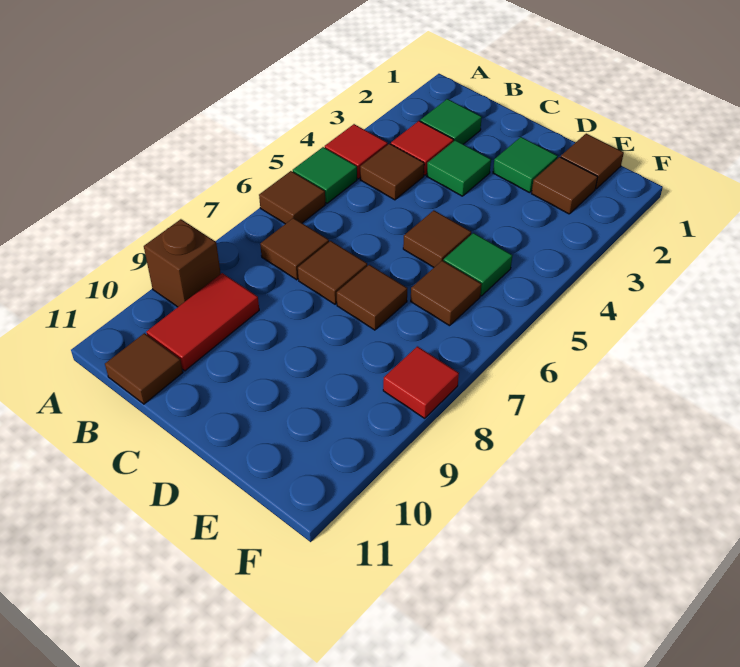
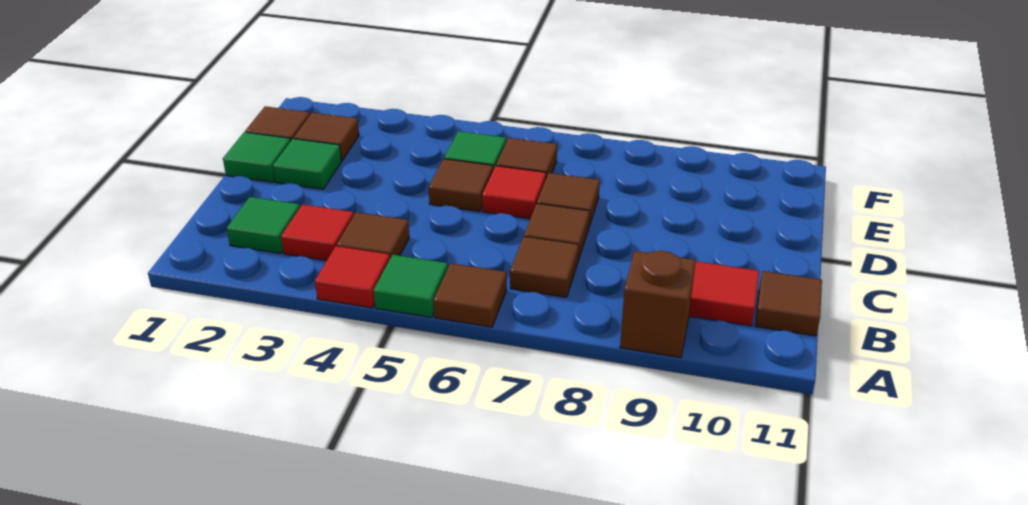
green 1x1 tile [427,140,491,196] -> green 1x1 tile moved to [223,132,291,182]
red 1x1 tile [383,346,459,418] -> red 1x1 tile moved to [482,166,546,219]

